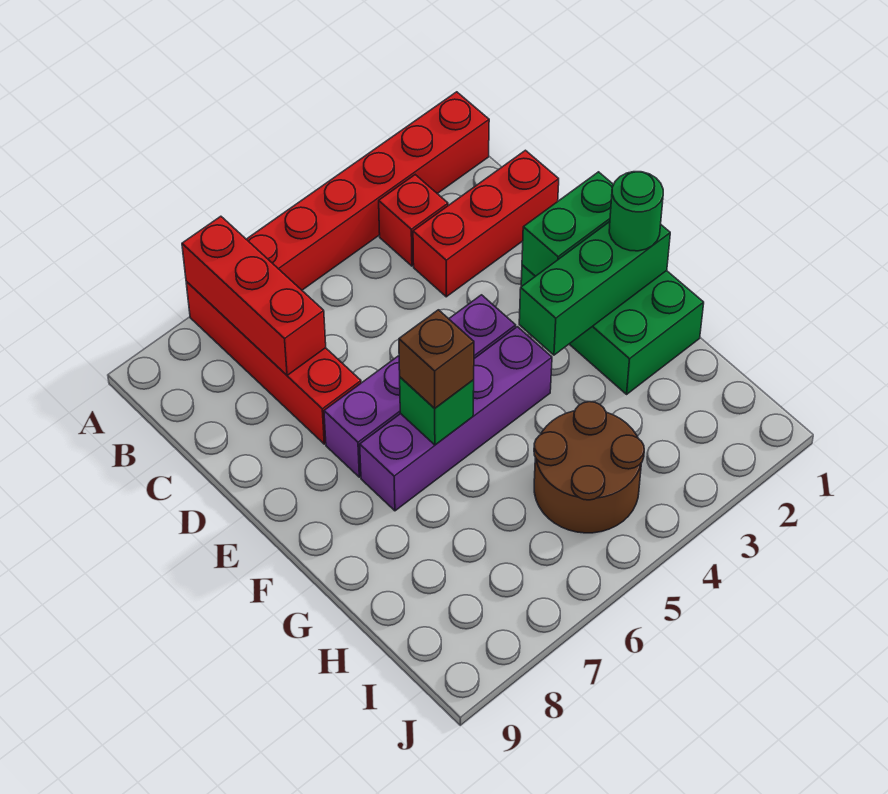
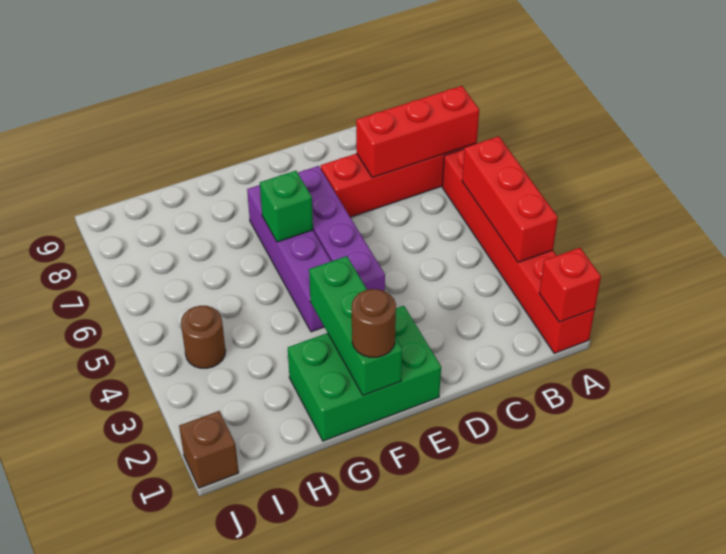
red 1x1 brick [379,175,448,266] -> red 1x1 brick moved to [539,248,601,322]
red 1x3 brick [413,150,559,297] -> red 1x3 brick moved to [462,136,558,262]
green 1x2 brick [522,172,614,276] -> none
green 1x1 round brick [609,172,663,251] -> brown 1x1 round brick [352,289,396,357]
brown 1x1 brick [399,310,474,408] -> brown 1x1 brick moved to [179,411,239,488]
brown 2x2 round brick [534,402,644,533] -> brown 1x1 round brick [181,306,226,368]

